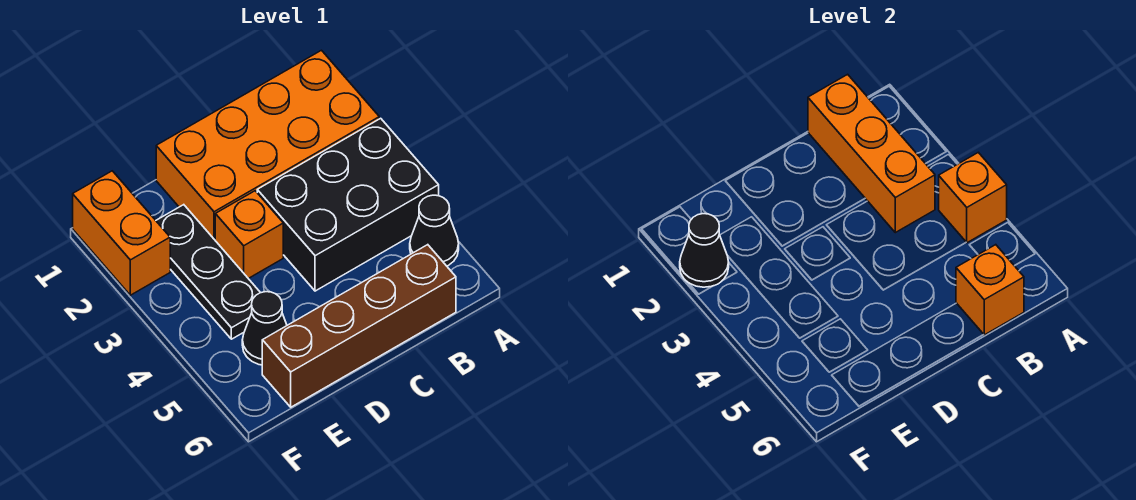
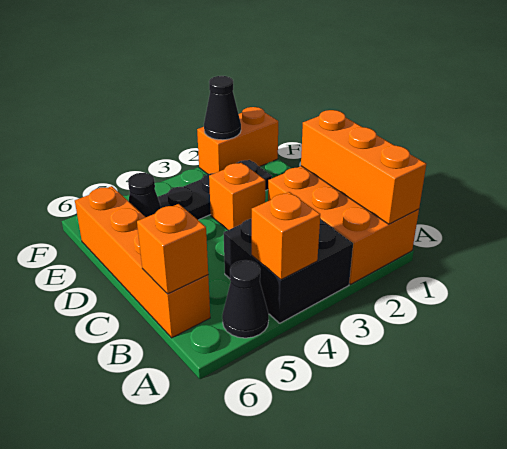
orange 2x4 brick [156,50,379,240] -> orange 2x3 brick [268,166,419,284]
black 2x3 brick [257,118,439,291] -> black 2x2 brick [224,219,353,323]
orange 1x3 brick [808,74,935,233] -> orange 1x3 brick turned to [301,110,426,224]
brown 1x4 brick [262,245,456,407] -> orange 1x4 brick [75,186,210,338]

